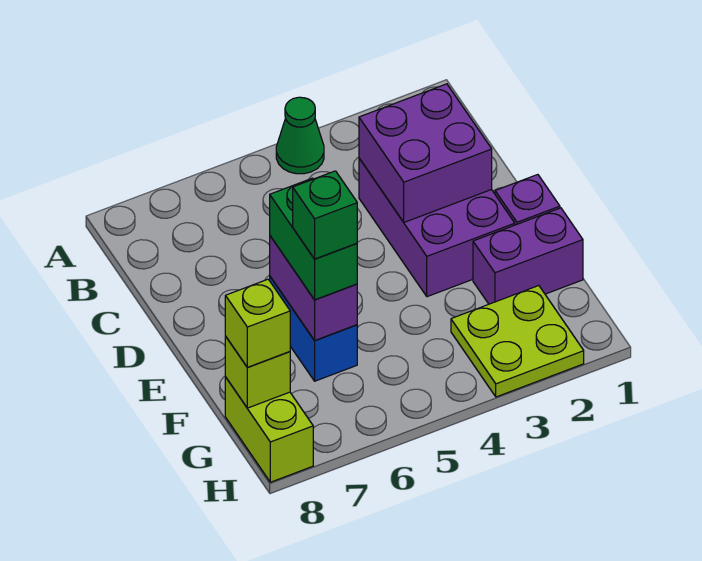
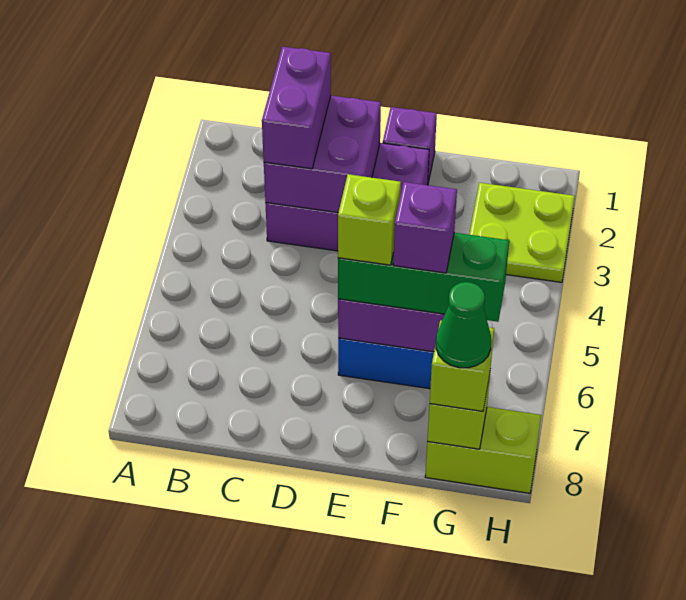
green 1x1 cone [276,97,324,174] -> green 1x1 cone moved to [436,282,491,368]
green 1x2 brick [270,178,357,300] -> green 1x3 brick [338,233,509,322]
none -> lime 1x1 brick [338,174,401,265]
purple 1x2 brick [473,208,583,304] -> purple 1x2 brick moved to [262,47,331,169]
green 1x1 brick [293,171,357,259] -> purple 1x1 brick [393,182,457,273]

